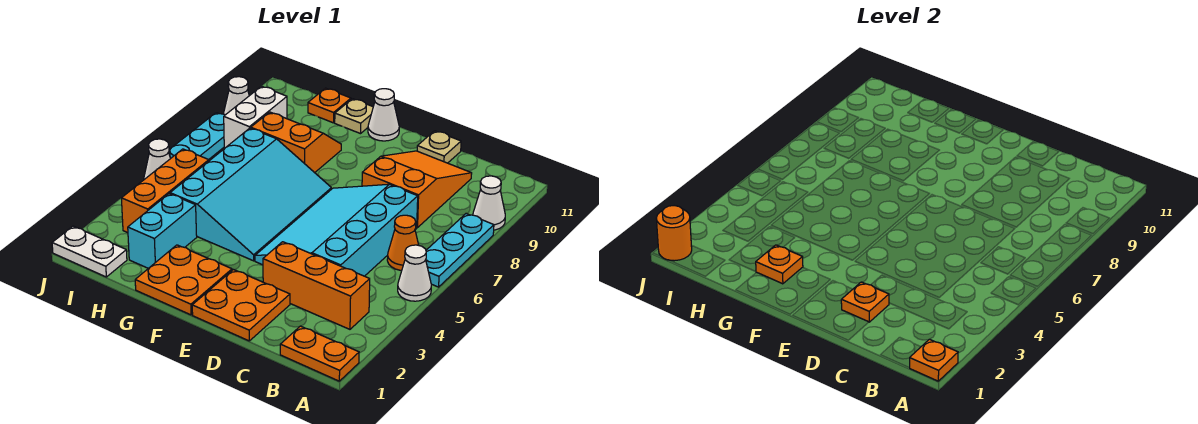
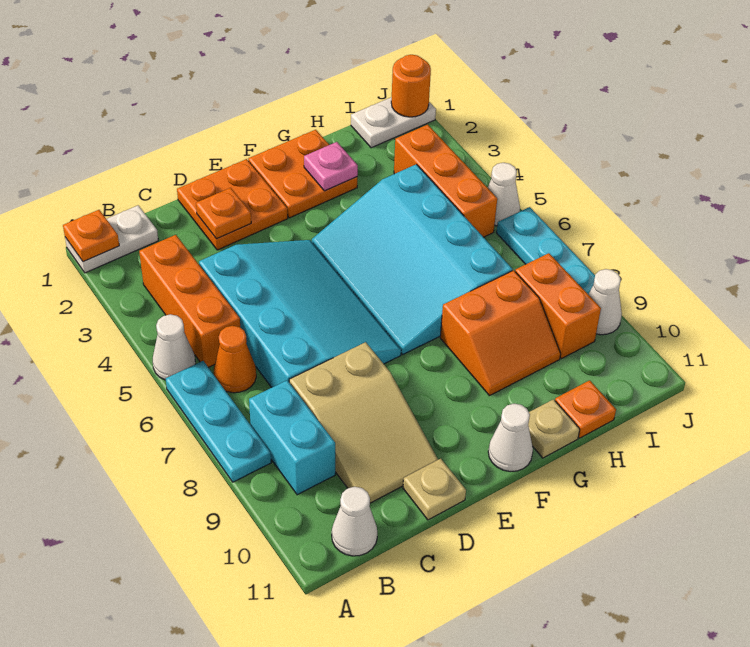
orange 1x2 plate [280,326,359,381] -> white 1x2 plate [65,205,158,273]
white 1x1 cone [473,176,505,230] -> white 1x1 cone moved to [332,487,377,556]
orange 1x3 brick [263,242,370,329] -> orange 1x3 brick turned to [139,235,240,367]
orange 2x3 slope [362,151,472,228] -> tan 2x3 slope [289,342,438,503]
orange 1x1 plate [756,245,803,284] -> pink 1x1 plate [304,142,358,191]
cyan 1x2 brick [128,194,197,268] -> cyan 1x2 brick moved to [249,380,335,495]
white 1x2 brick [224,86,287,149] -> orange 1x2 brick [515,253,601,359]

